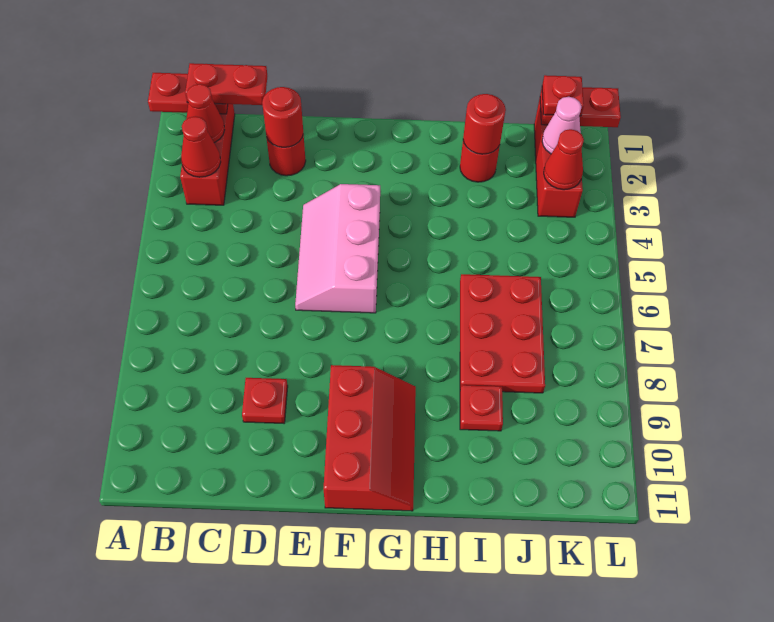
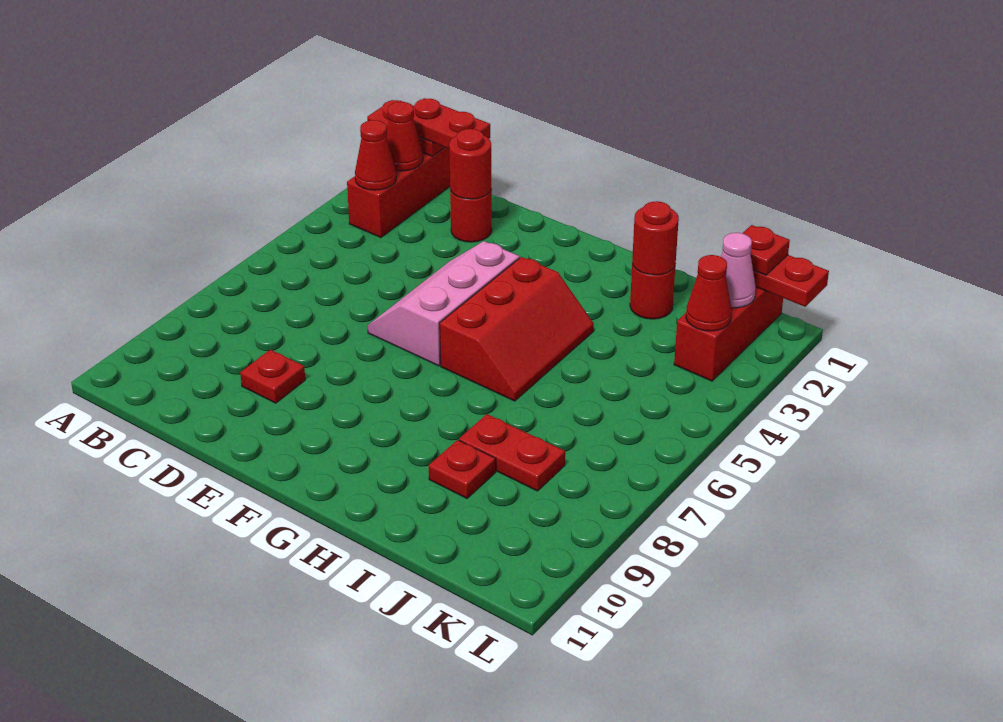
red 2x3 slope [323,365,416,511] -> red 2x3 slope moved to [440,257,594,401]
red 2x3 plate [460,274,545,393] -> red 1x2 plate [459,414,565,491]

